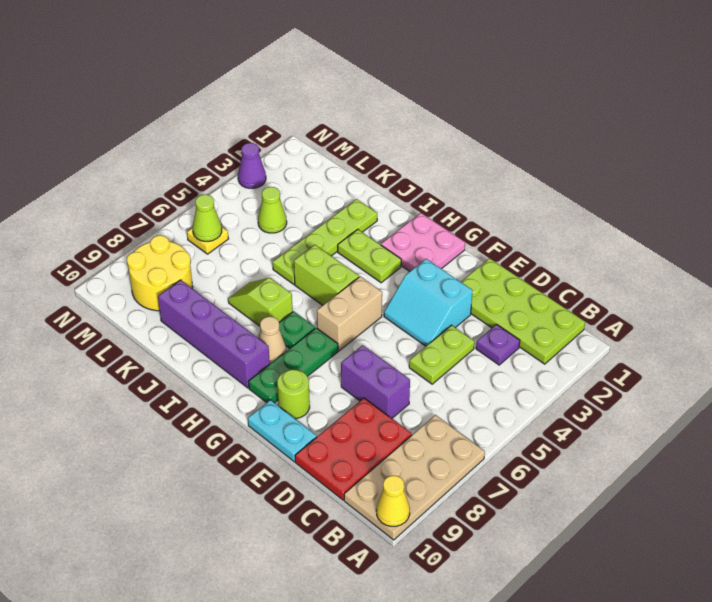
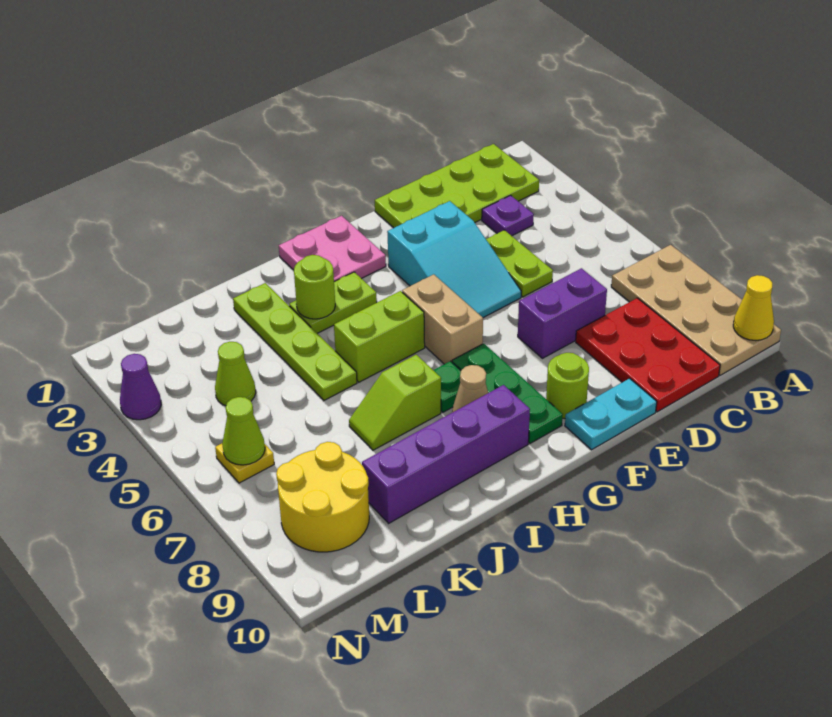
cyan 2x2 slope [384,259,473,346] -> cyan 2x3 slope [387,201,521,318]
none -> lime 1x1 round brick [294,255,335,319]

